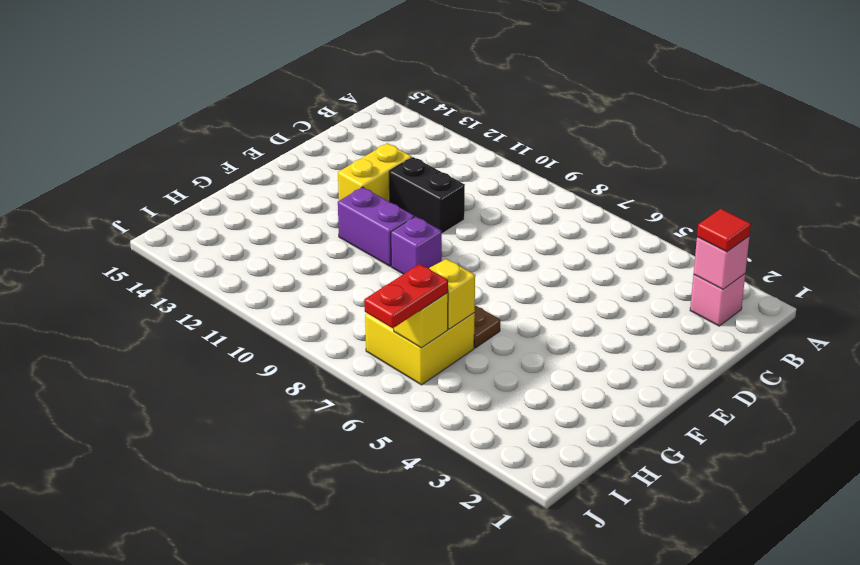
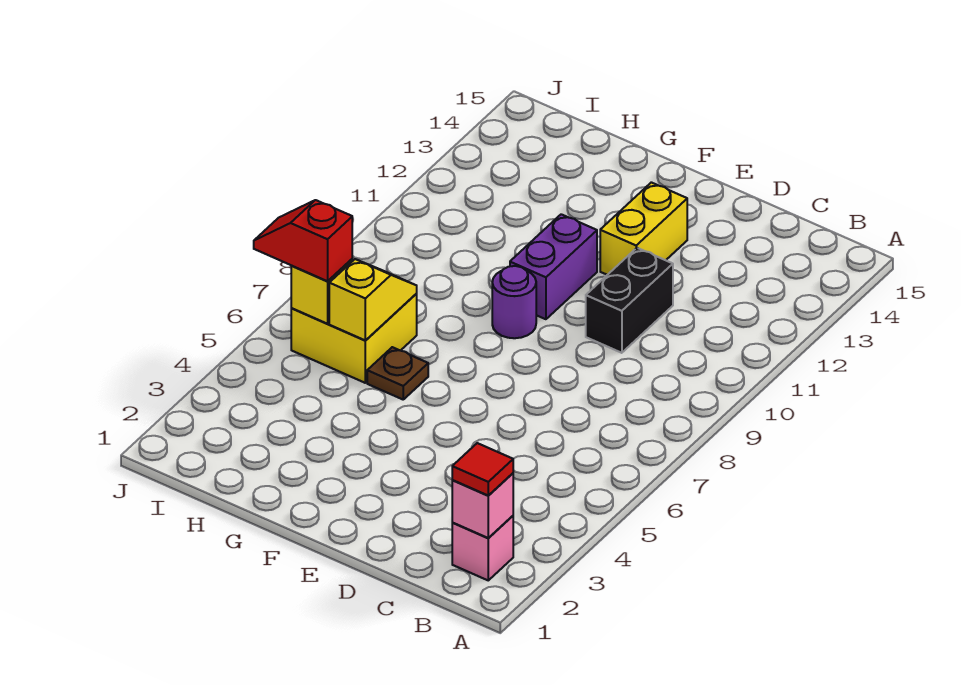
yellow 1x2 brick [338,143,412,202] -> yellow 1x2 brick turned to [600,182,687,275]
purple 1x1 brick [391,216,442,274] -> purple 1x1 round brick [492,266,536,338]
red 1x2 plate [364,264,448,328] -> red 1x2 slope [254,200,352,281]

